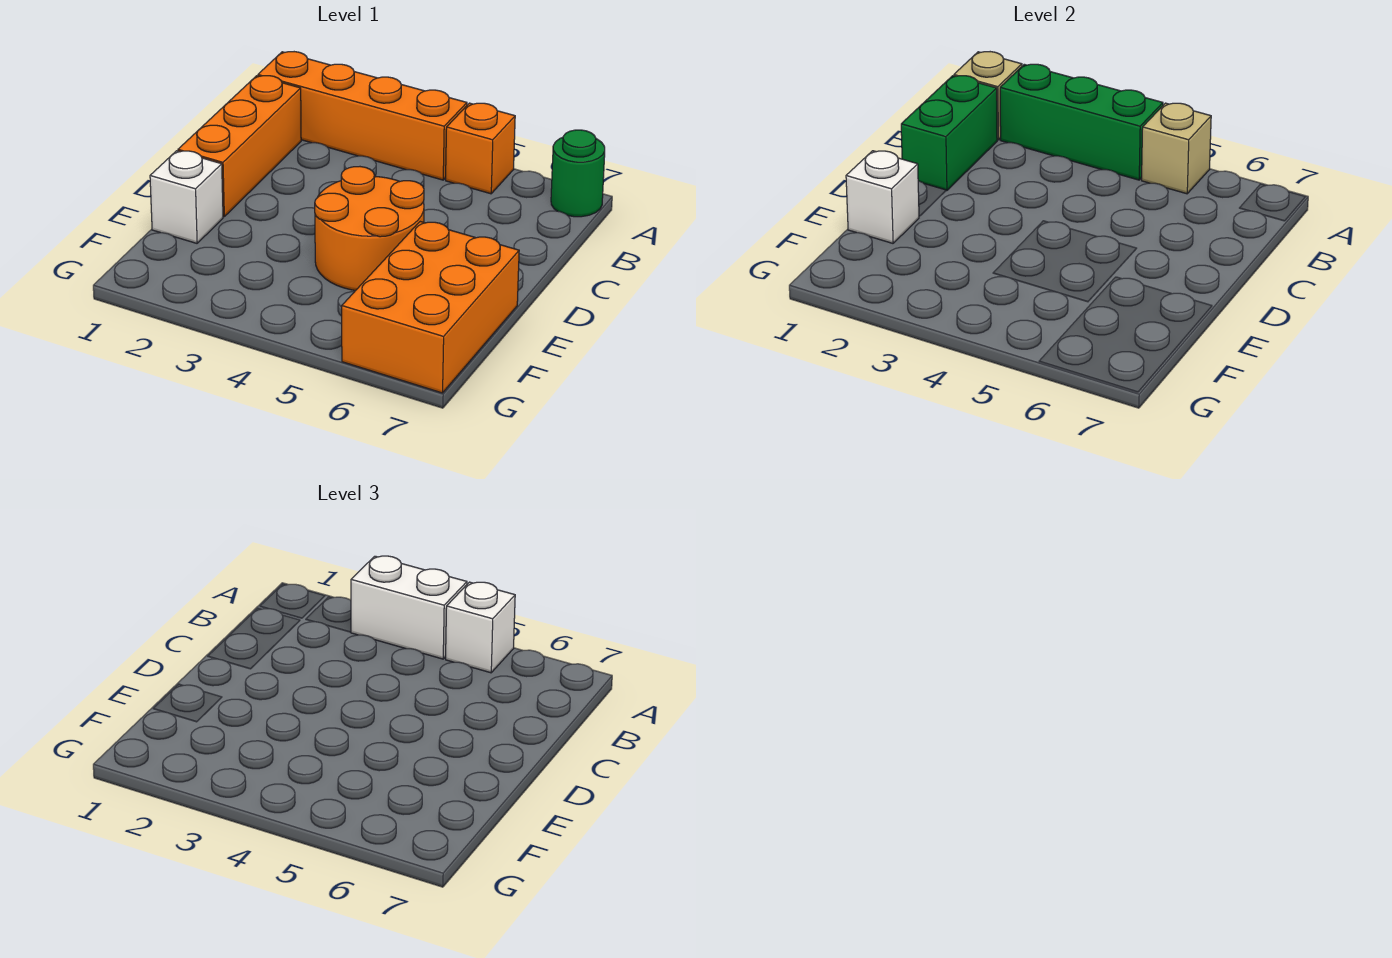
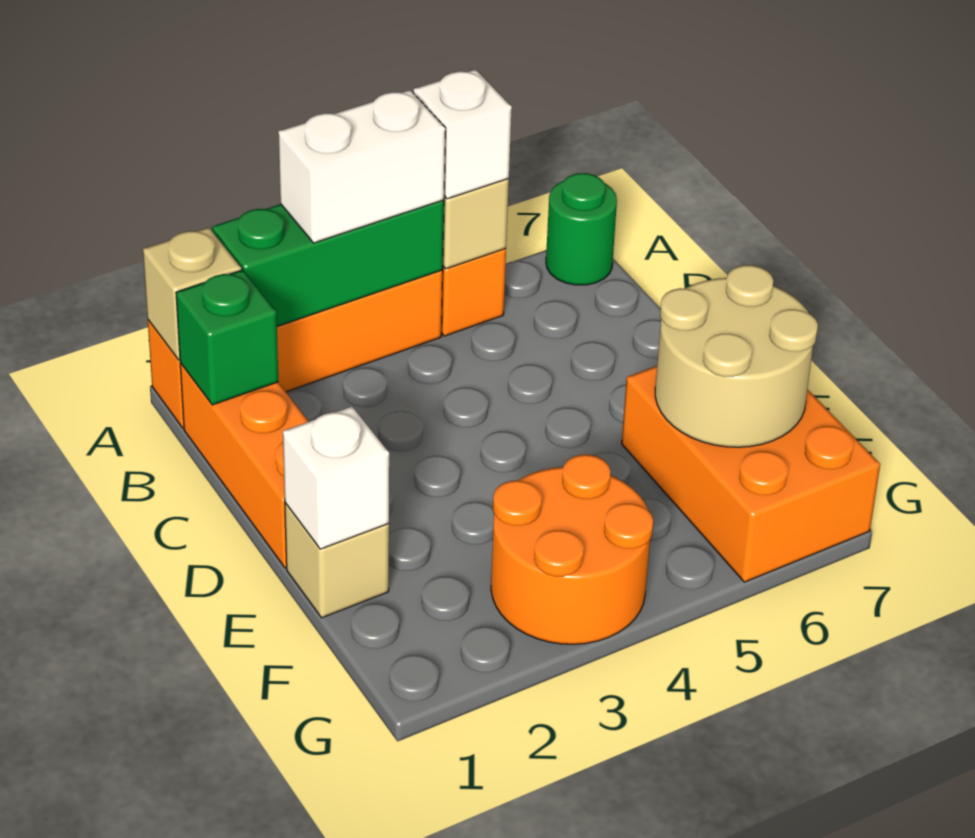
green 1x2 brick [901,76,997,191] -> green 1x1 brick [176,270,278,405]
orange 2x2 round brick [315,167,424,290] -> orange 2x2 round brick moved to [491,455,653,644]
white 1x1 brick [150,151,223,243] -> tan 1x1 brick [285,503,389,618]
none -> tan 2x2 round brick [655,265,818,447]

